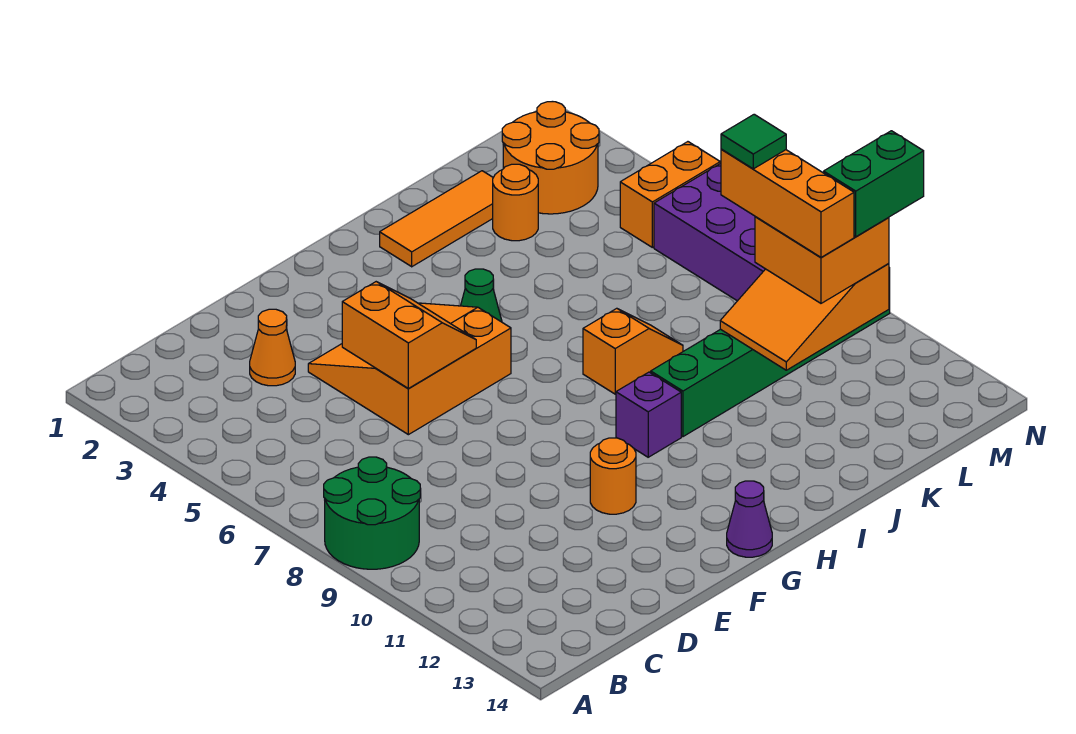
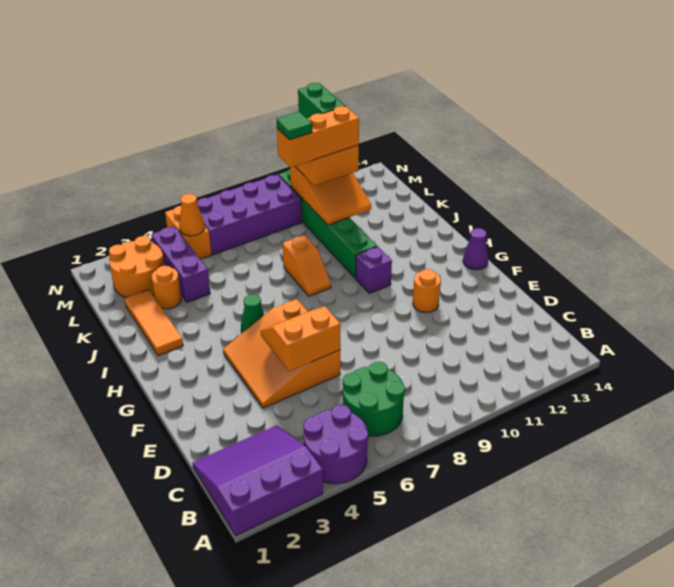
none -> purple 3x3 slope [192,425,323,536]
none -> purple 2x2 round brick [303,405,368,484]
green 2x2 round brick [324,457,420,569] -> green 2x2 round brick moved to [343,361,405,436]
orange 1x1 cone [250,309,295,386] -> orange 1x1 cone moved to [179,194,205,236]
orange 1x2 slope [583,308,683,394] -> orange 1x2 slope turned to [282,235,331,296]
none -> purple 1x3 brick [151,226,210,302]

